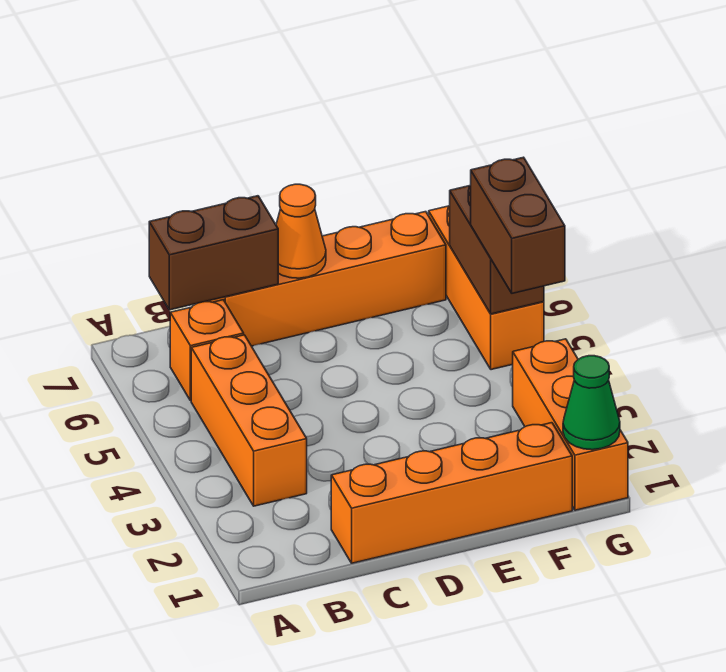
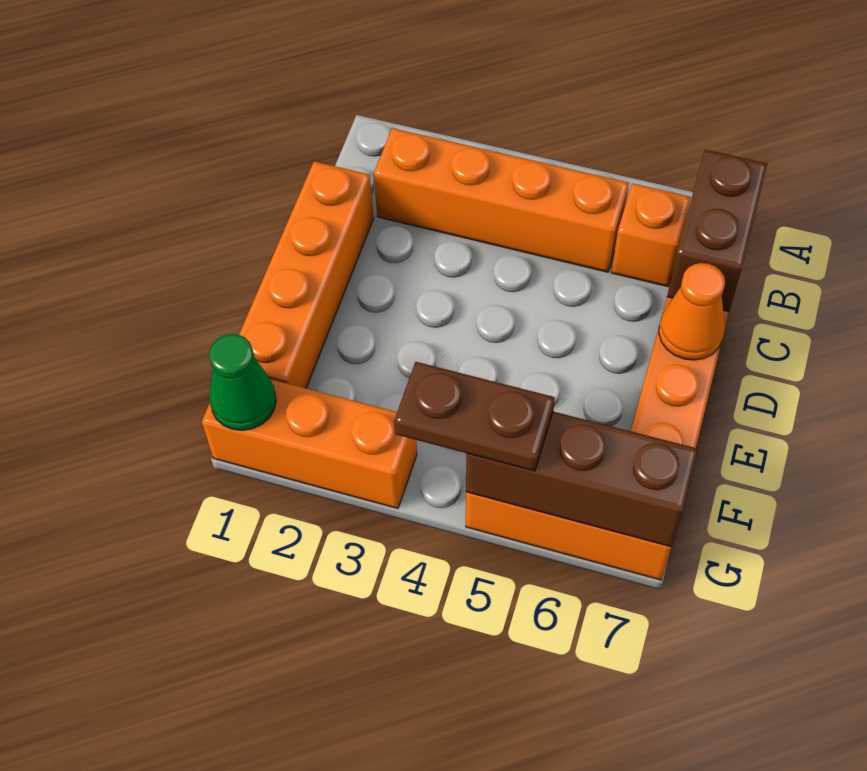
orange 1x3 brick [191,335,307,506] -> orange 1x4 brick [374,128,629,272]
brown 1x2 brick [471,157,565,293] -> brown 1x2 plate [394,362,555,471]
brown 1x2 brick [450,185,544,314] -> brown 1x3 brick [466,412,698,547]

